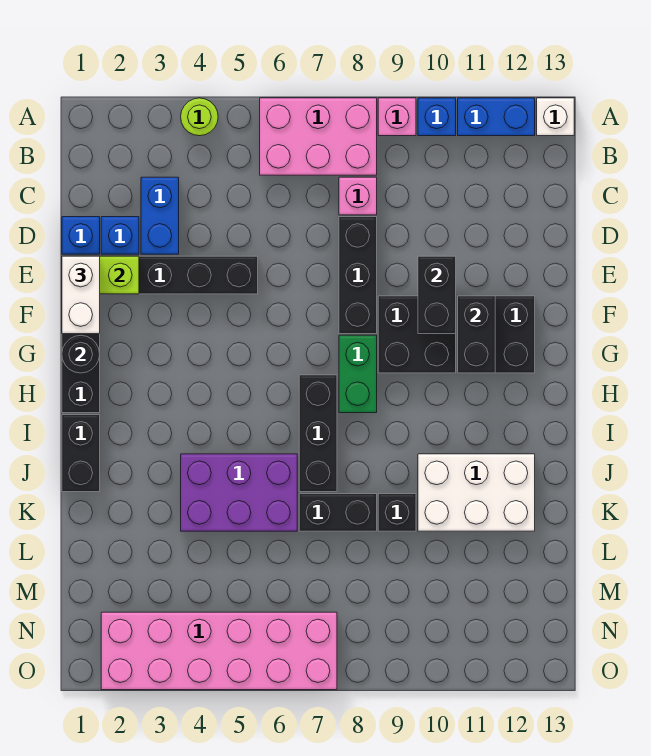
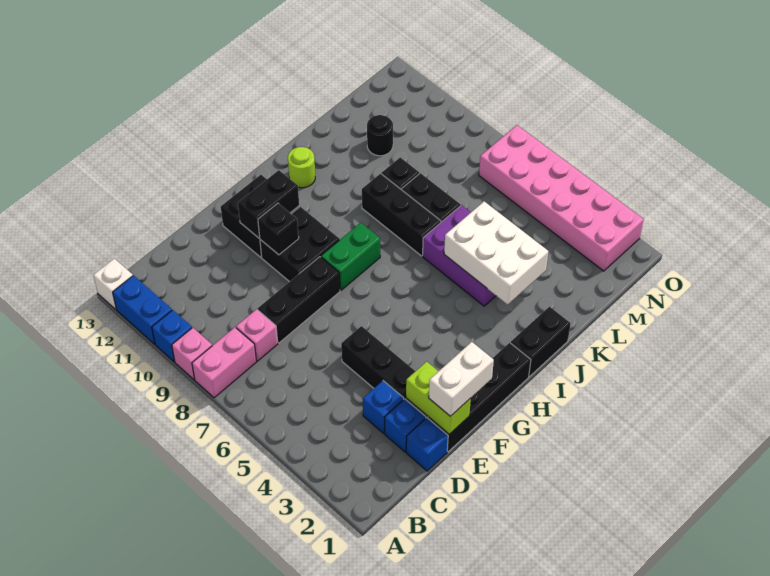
lime 1x1 round brick [181,98,218,136] -> lime 1x1 round brick moved to [288,147,315,188]
pink 2x3 brick [260,98,377,175] -> pink 1x2 brick [192,327,256,398]
blue 1x2 brick [141,177,179,254] -> blue 1x1 brick [363,381,404,433]
black 1x2 brick [418,256,456,334] -> black 1x1 brick [258,203,299,255]
black 1x1 round brick [62,335,100,373] -> black 1x1 round brick moved to [367,115,393,156]
black 1x3 brick [299,375,337,492] -> black 1x3 brick turned to [362,174,441,256]
white 2x3 brick [418,454,535,531] -> white 2x3 brick moved to [444,201,549,304]

